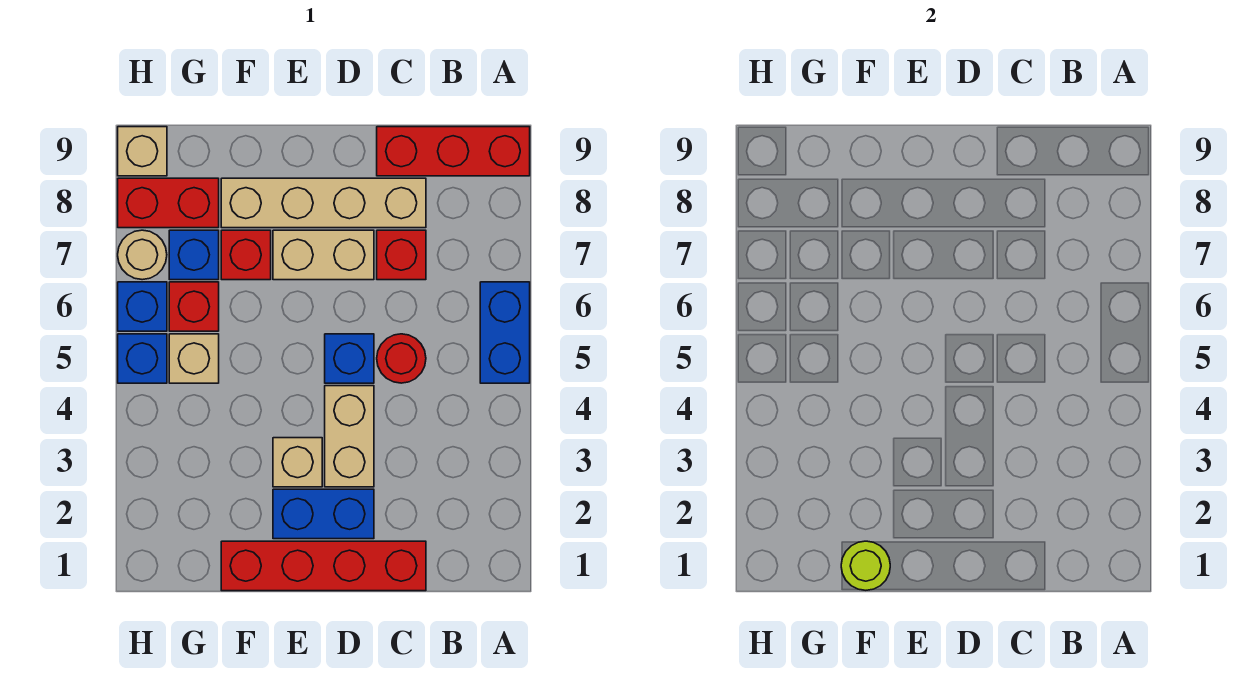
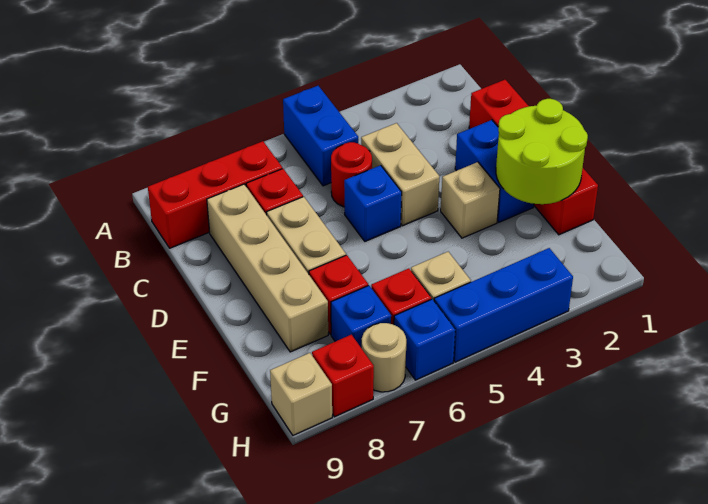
blue 1x2 brick [480,282,530,383] -> blue 1x2 brick turned to [283,86,358,186]
red 1x3 brick [377,127,530,176] -> red 1x3 brick turned to [148,141,282,248]
tan 1x2 brick [325,386,374,487] -> tan 1x2 brick turned to [361,123,439,226]
lime 1x1 round brick [841,541,890,590] -> lime 2x2 round brick [496,99,588,204]
red 1x2 brick [118,178,219,228] -> red 1x1 brick [312,335,374,417]
blue 1x1 brick [118,334,167,383] -> blue 1x3 brick [434,248,573,362]

